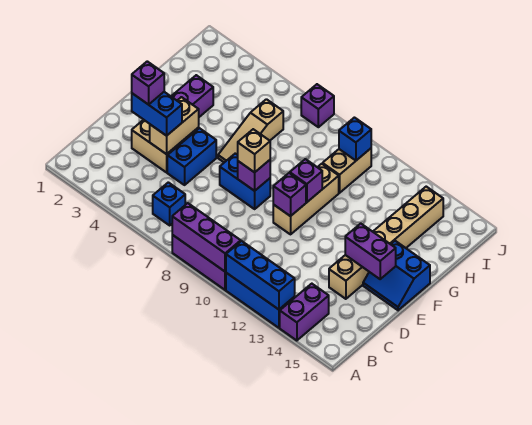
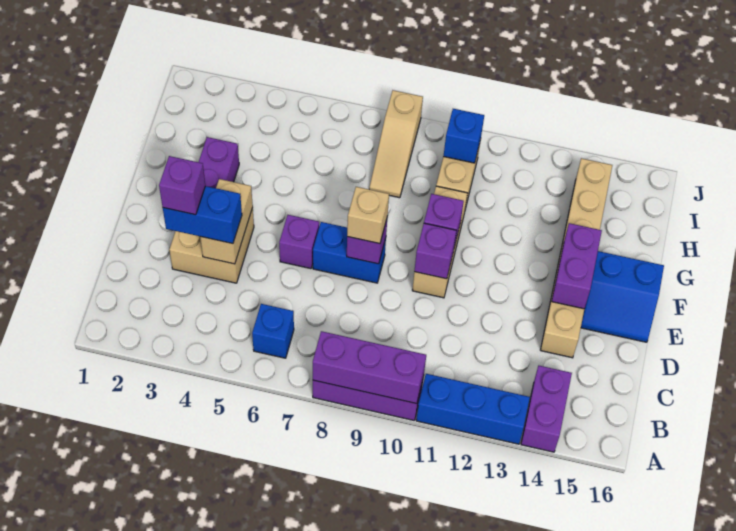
blue 1x3 brick [226,241,295,309] -> none
blue 1x2 brick [167,128,216,185] -> none
purple 1x2 brick [345,224,396,279] -> purple 1x2 brick turned to [552,223,602,309]
tan 1x3 slope [218,99,283,162] -> tan 1x3 slope moved to [369,90,423,198]
purple 1x1 brick [301,84,334,127] -> purple 1x1 brick moved to [279,215,319,269]

